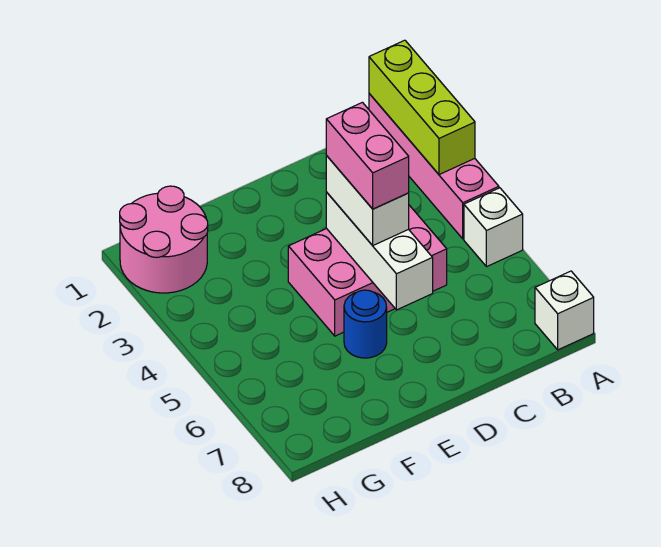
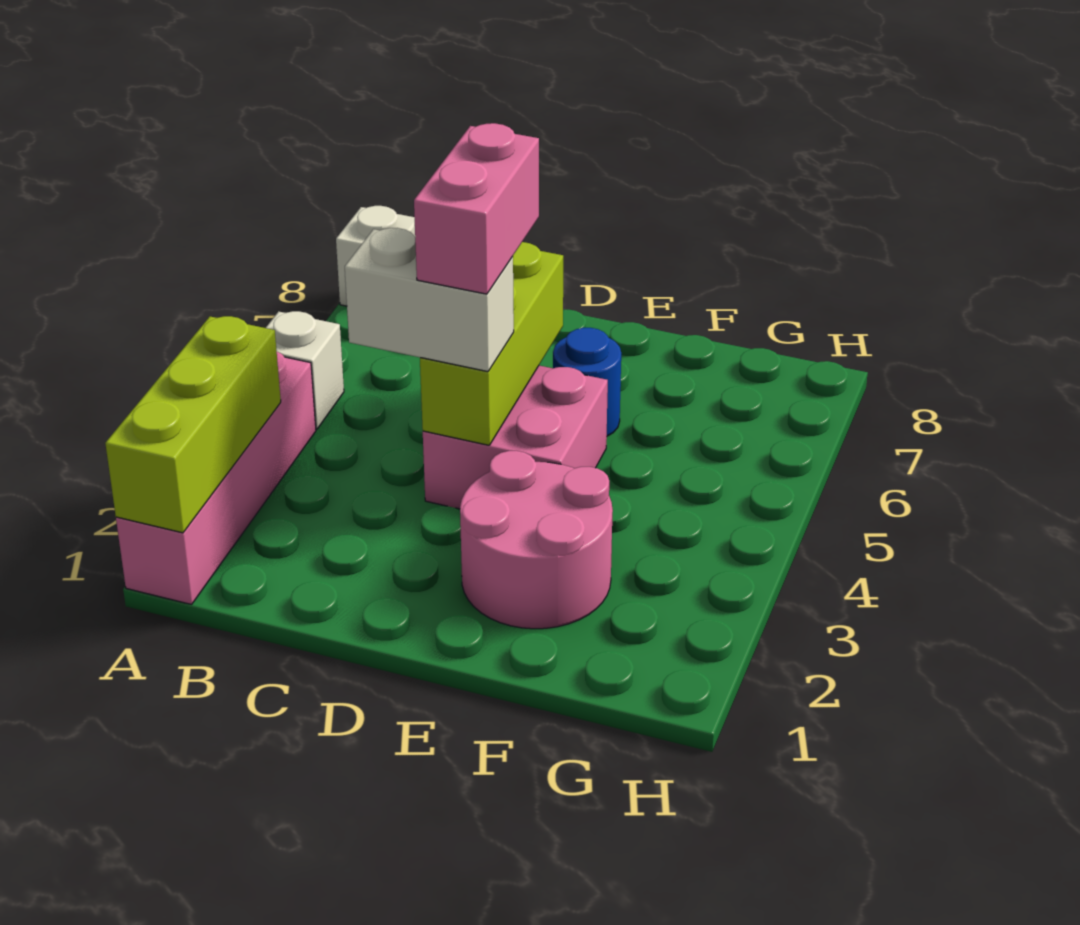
pink 2x3 brick [288,205,447,336] -> pink 2x2 brick [423,366,608,509]
white 1x3 brick [326,192,433,310] -> lime 1x3 brick [420,242,563,445]
white 1x2 brick [326,156,409,245] -> white 1x2 brick turned to [345,228,514,372]
pink 2x2 round brick [120,186,208,293] -> pink 2x2 round brick moved to [460,451,613,629]

